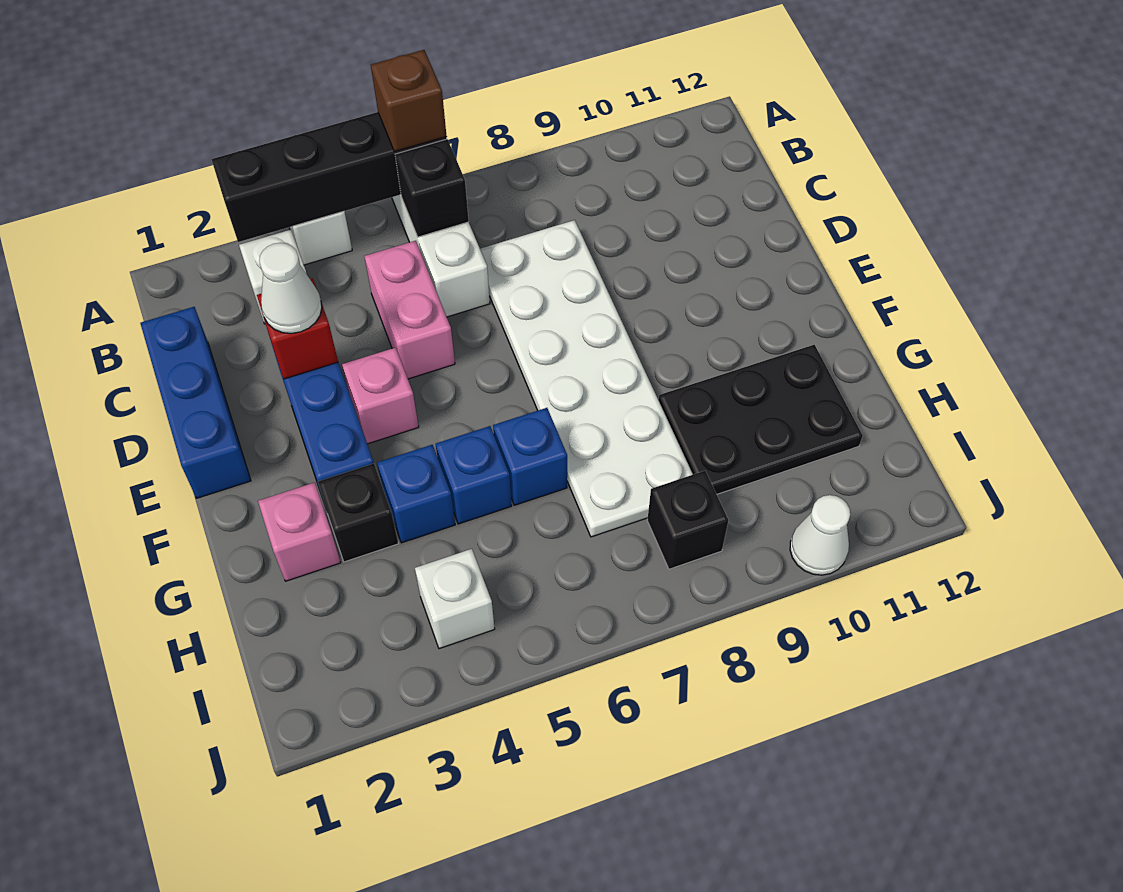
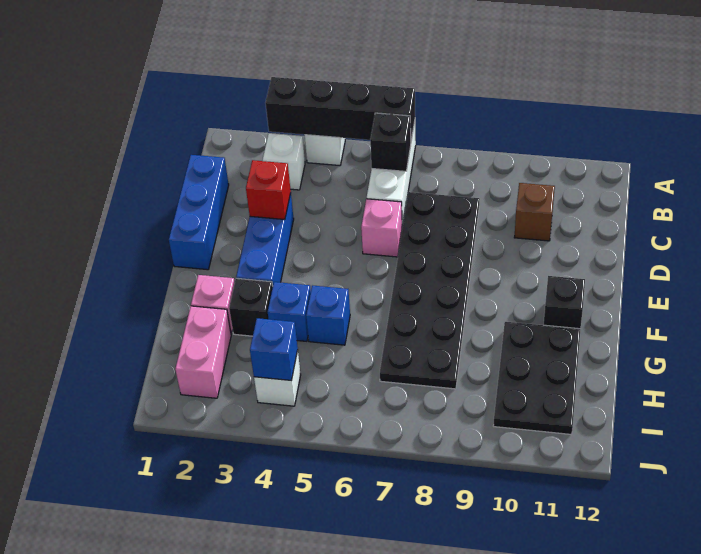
brown 1x1 brick [371,50,447,151] -> brown 1x1 brick moved to [514,183,555,241]
pink 1x2 brick [364,241,455,379] -> pink 1x2 brick moved to [175,306,231,398]
white 2x6 plate [480,220,693,537] -> black 2x6 plate [380,192,480,389]
white 1x1 cone [259,243,322,333] -> none
pink 1x1 brick [342,348,419,444] -> pink 1x1 brick moved to [361,199,402,257]
blue 1x1 brick [493,408,567,505] -> blue 1x1 brick moved to [250,318,298,381]
black 2x3 plate [658,345,863,494] -> black 2x3 plate turned to [493,322,580,434]
black 1x1 brick [647,471,729,569] -> black 1x1 brick moved to [544,276,585,329]
white 1x1 cone [790,495,850,575] -> none

